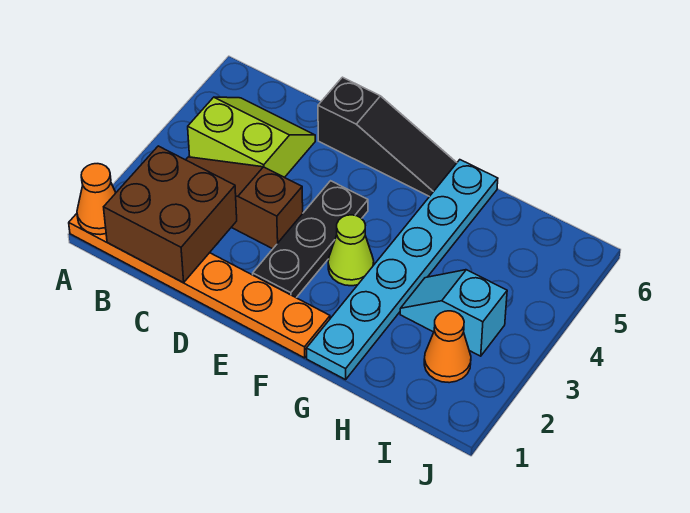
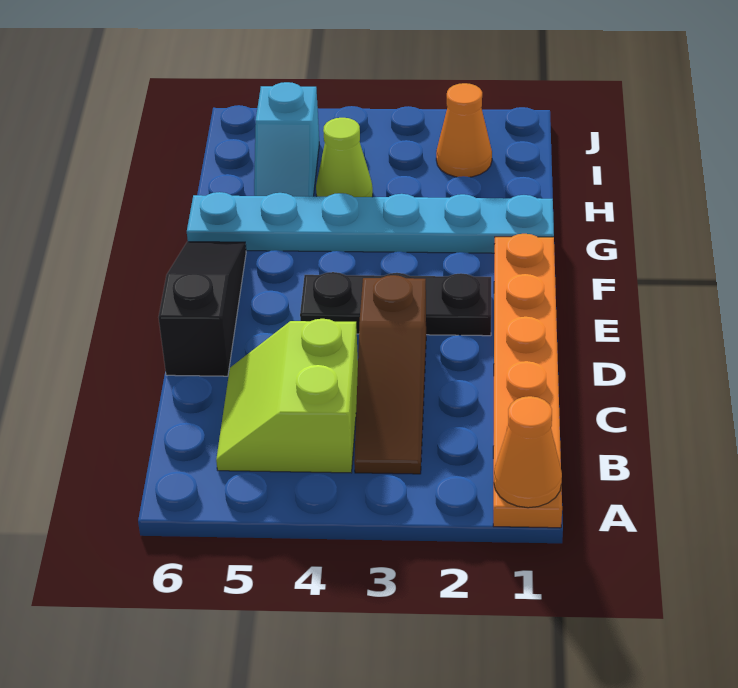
brown 2x2 brick [104,146,237,283] -> none
lime 1x1 cone [328,215,374,286] -> lime 1x1 cone moved to [316,118,373,197]
cyan 1x2 slope [400,270,507,356] -> cyan 1x2 slope moved to [254,82,319,196]

